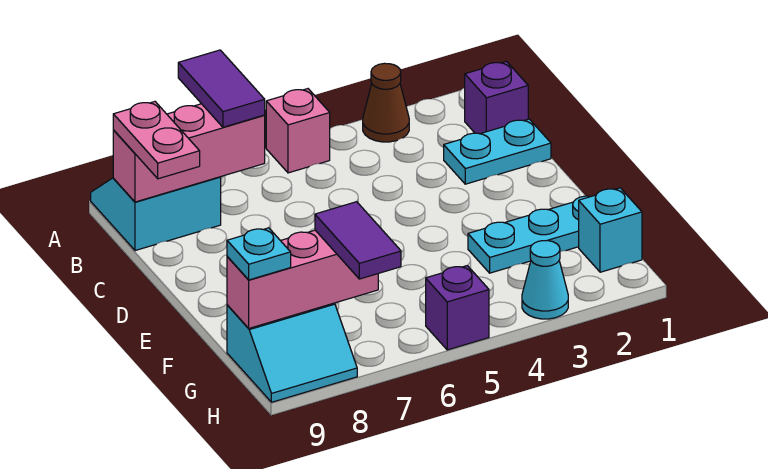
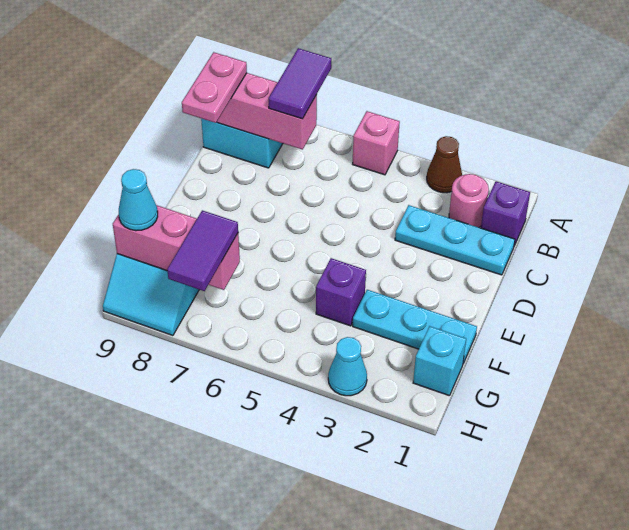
none -> pink 1x1 round brick [449,174,489,227]
cyan 1x2 plate [444,119,551,184] -> cyan 1x3 plate [395,205,515,275]
cyan 1x1 plate [227,228,291,280] -> cyan 1x1 cone [119,169,158,231]
purple 1x1 brick [426,266,489,350] -> purple 1x1 brick moved to [316,258,366,326]

